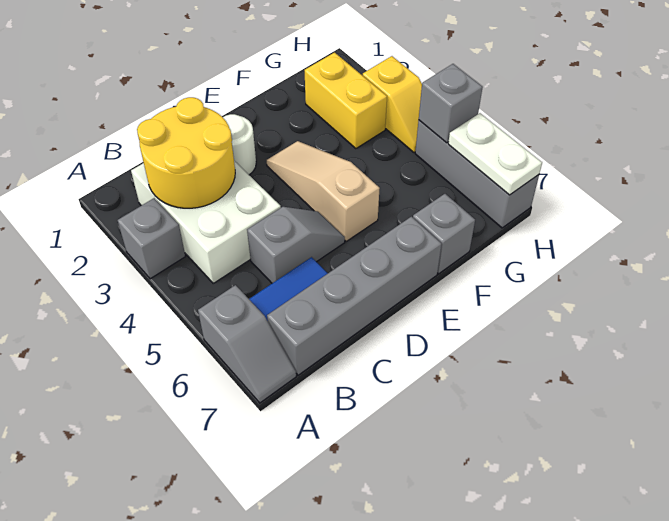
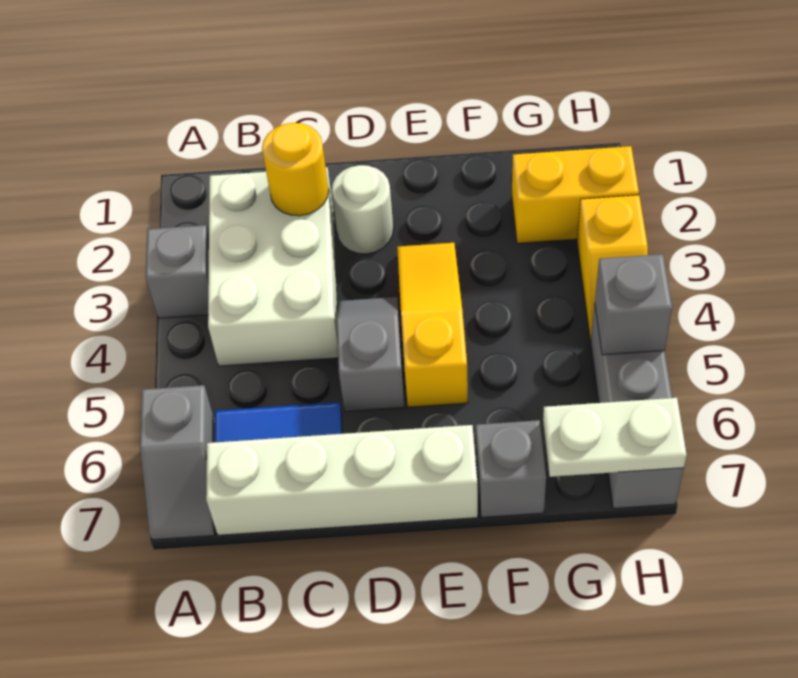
yellow 2x2 round brick [137,97,235,208] -> yellow 1x1 round brick [262,123,329,216]
grey 1x4 brick [267,217,442,375] -> white 1x4 brick [206,425,478,535]
grey 1x2 slope [247,207,345,283] -> grey 1x2 slope turned to [337,297,405,412]
tan 1x3 slope [267,141,380,241] -> yellow 1x3 slope [397,243,468,407]
yellow 1x2 brick [304,53,387,149] -> yellow 1x2 brick turned to [512,146,639,243]
white 1x2 plate [448,113,542,195] -> white 1x2 plate turned to [543,398,687,477]

